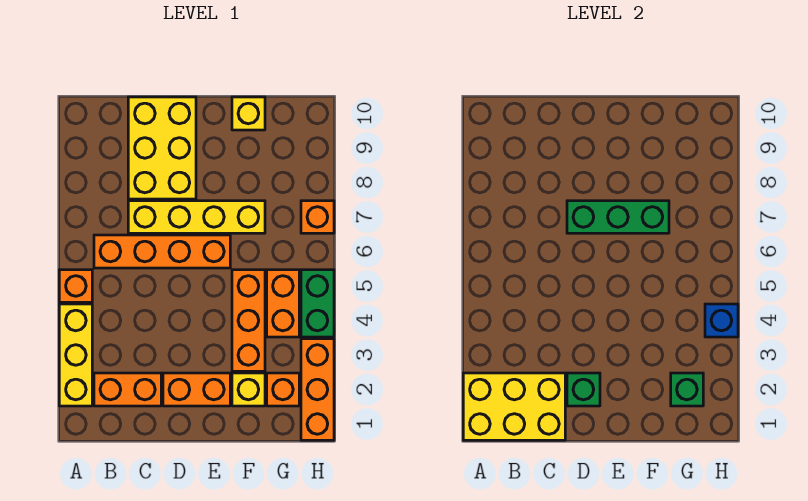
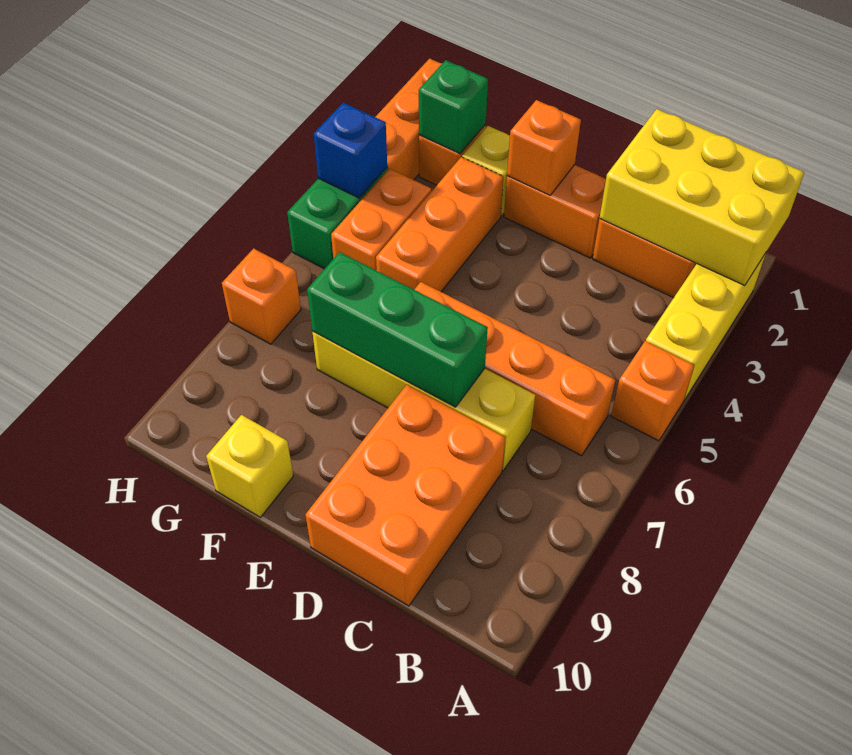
yellow 2x3 brick [128,97,196,199] -> orange 2x3 brick [305,385,505,606]
green 1x1 brick [567,373,600,406] -> none
none -> orange 1x1 brick [507,100,581,195]

